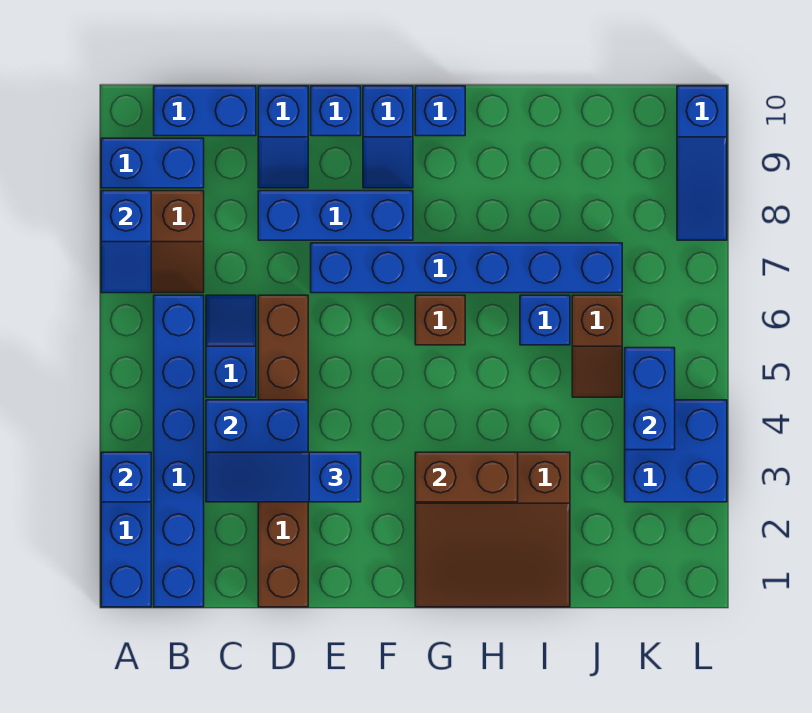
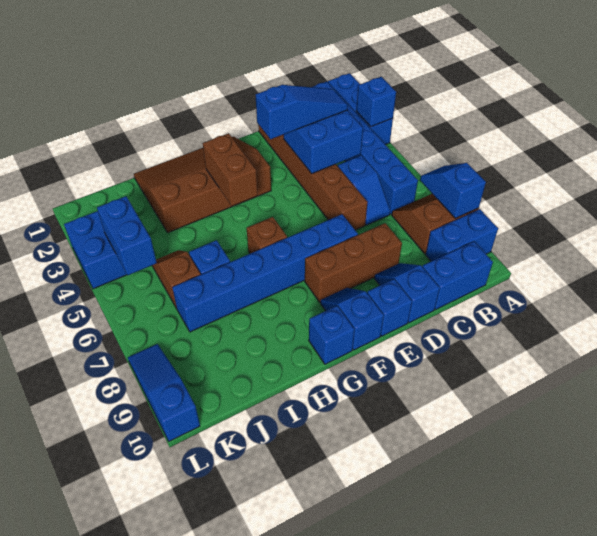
blue 1x3 brick [258,191,413,240] -> brown 1x3 brick [305,223,402,302]
brown 3x3 slope [415,452,570,607] -> brown 3x4 slope [134,136,271,233]
brown 1x2 brick [415,452,518,502] -> brown 1x2 brick turned to [203,133,258,206]

